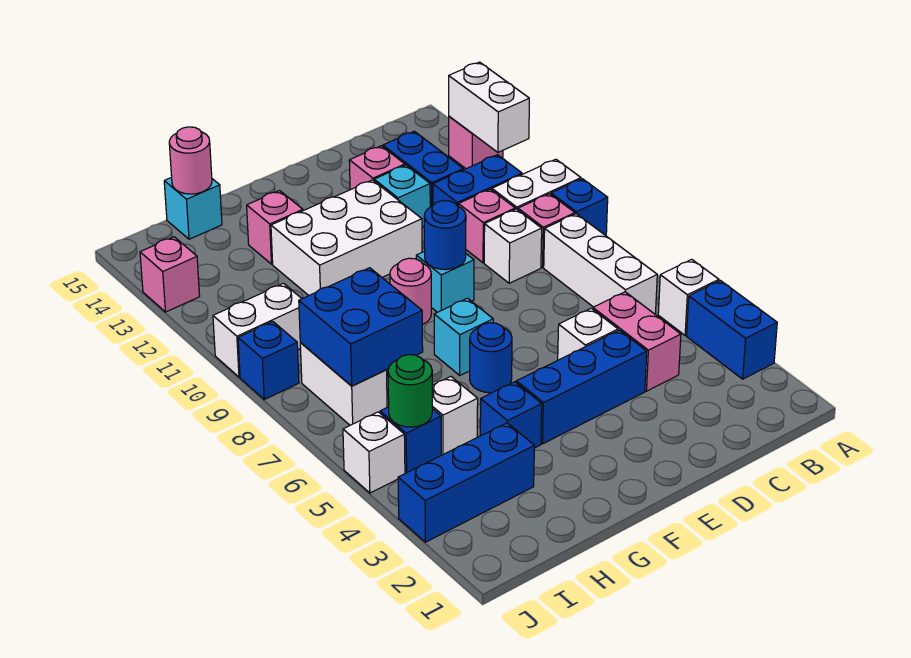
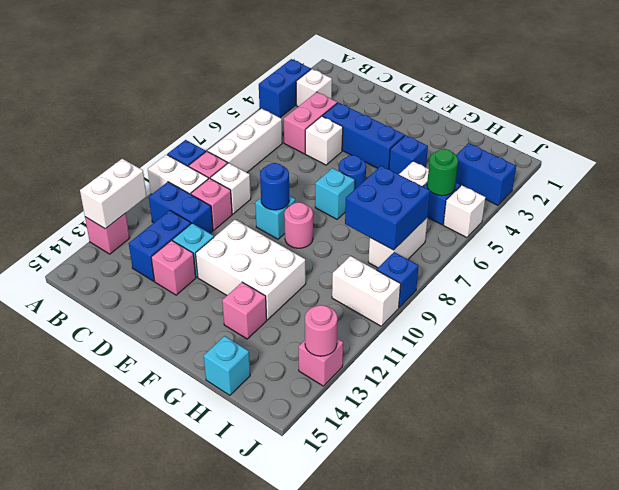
white 1x1 brick [658,259,719,335] -> white 1x1 brick moved to [296,69,332,106]
blue 1x3 brick [398,423,534,542] -> blue 1x2 brick [456,143,516,205]
pink 1x1 round brick [169,127,212,194] -> pink 1x1 round brick moved to [305,305,338,356]

